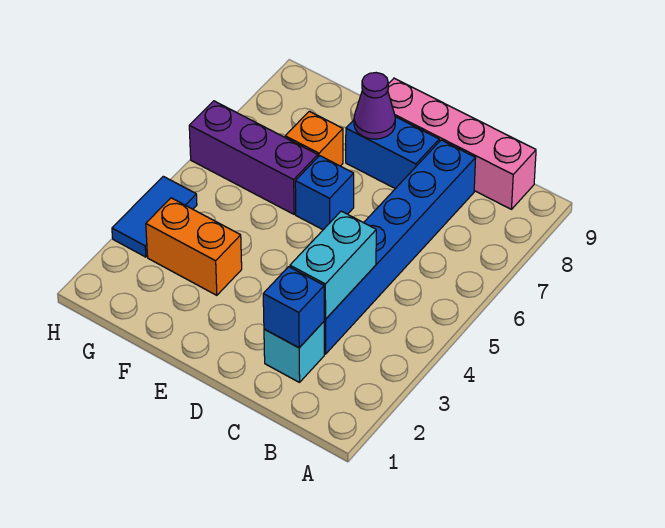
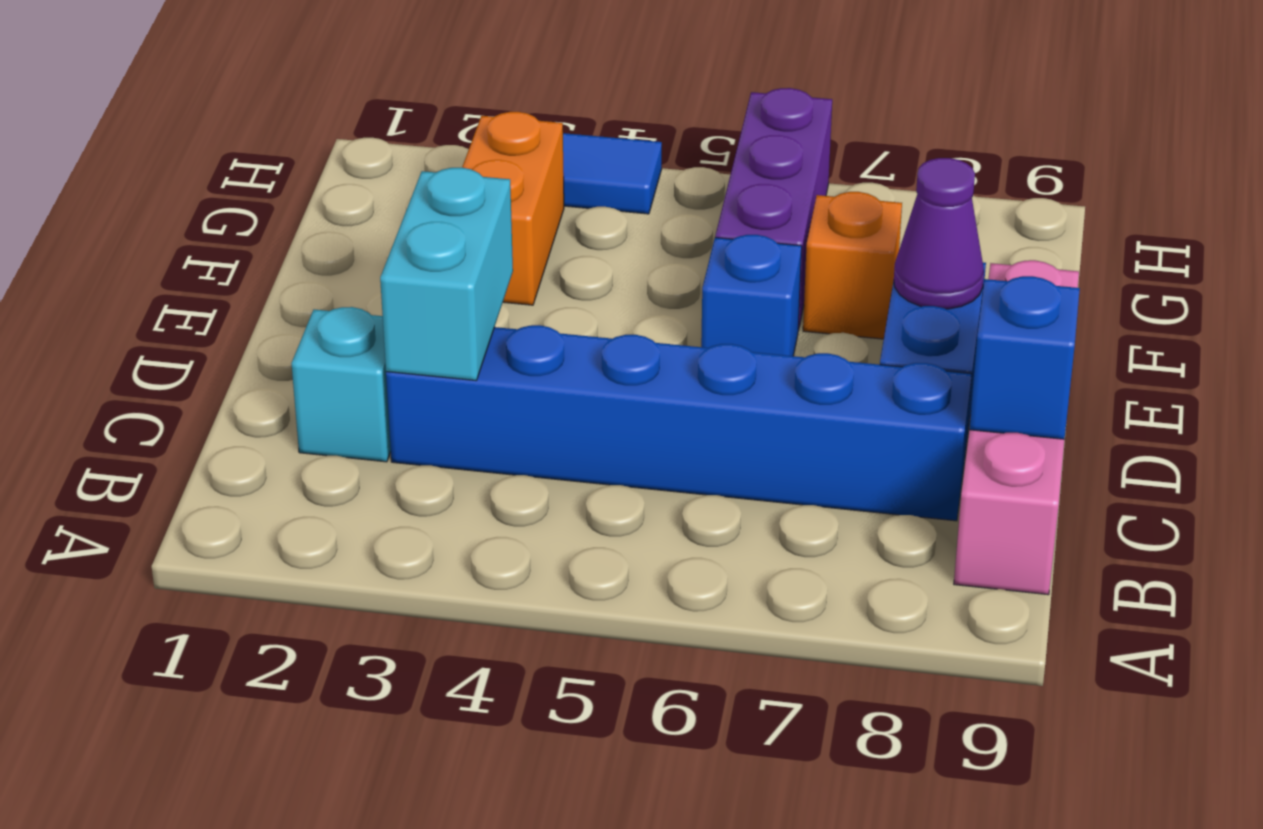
blue 1x1 brick [263,267,324,348] -> blue 1x1 brick moved to [969,276,1080,439]
cyan 1x2 brick [290,211,376,319] -> cyan 1x2 brick turned to [380,168,513,380]

